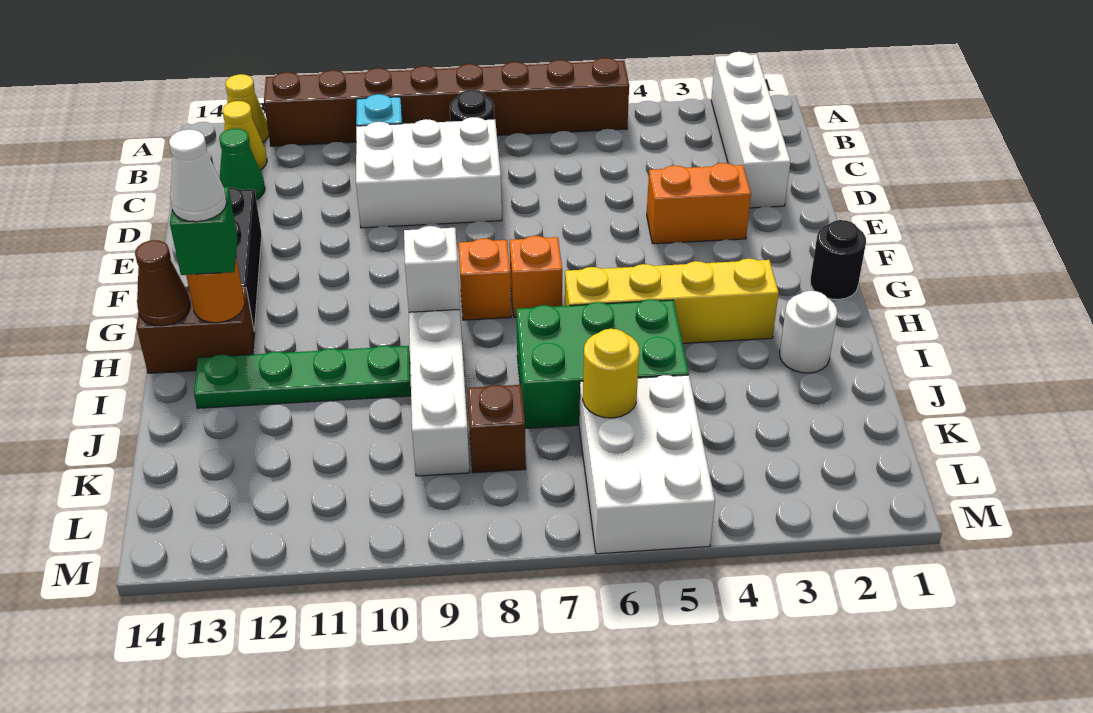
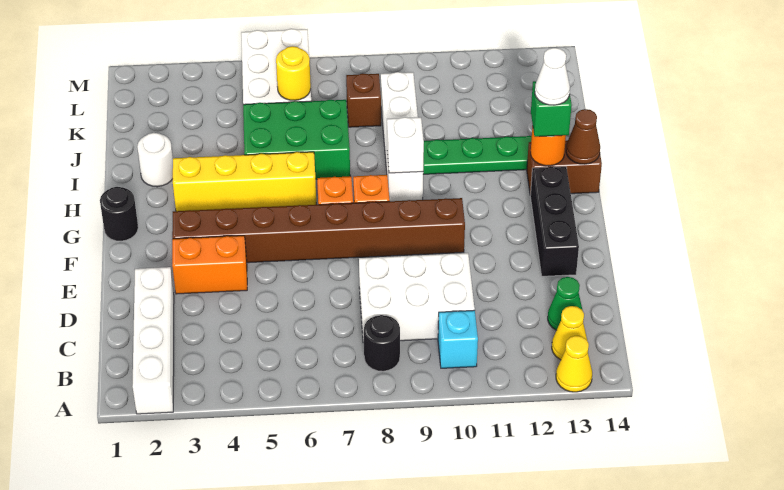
brown 1x8 brick [264,58,629,146] -> brown 1x8 brick moved to [172,198,465,263]

